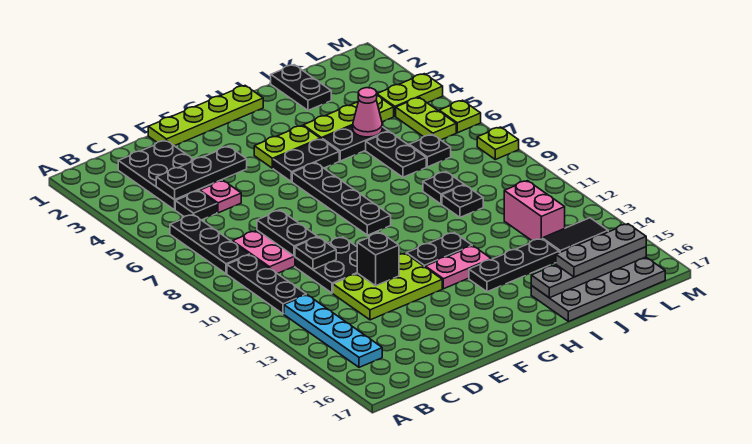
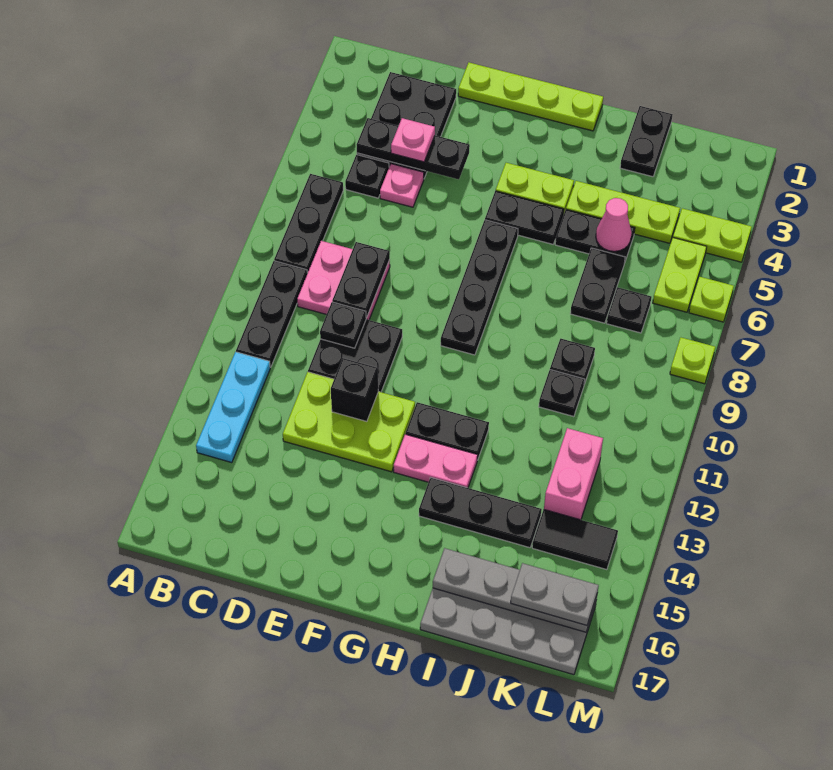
cyan 1x4 plate [284,295,382,367] -> cyan 1x3 plate [196,352,270,463]
none -> pink 1x1 plate [391,118,435,162]
grey 1x3 plate [556,224,646,277] -> grey 1x2 plate [511,563,599,625]

